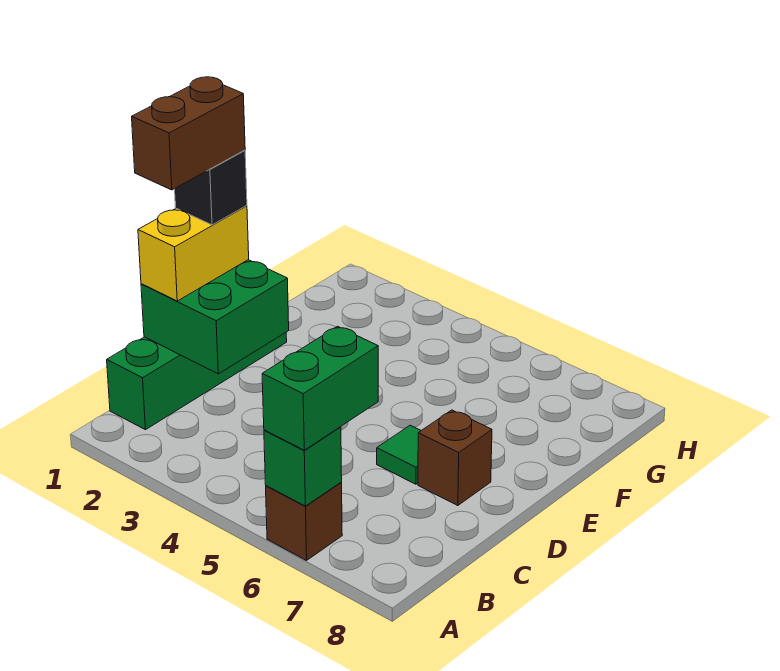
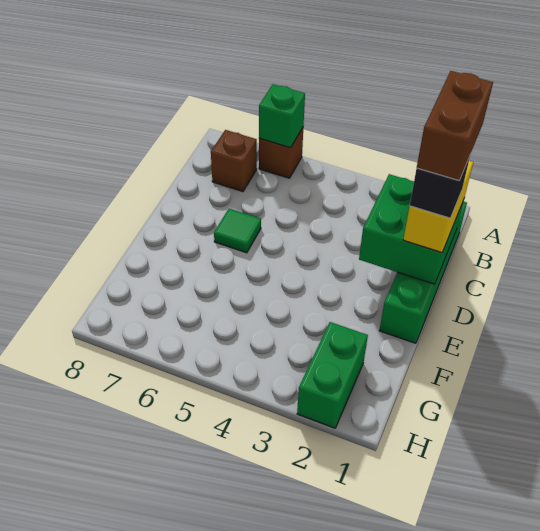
green 1x2 brick [262,326,378,450] -> green 1x2 brick moved to [297,322,368,428]
brown 1x1 brick [418,410,492,506] -> brown 1x1 brick moved to [211,130,257,192]

